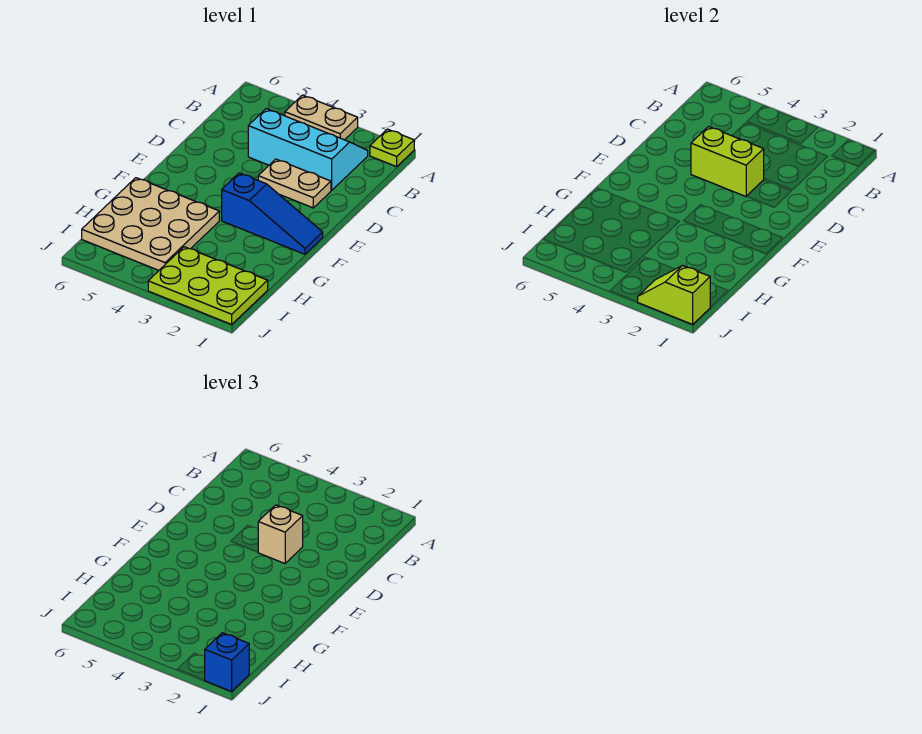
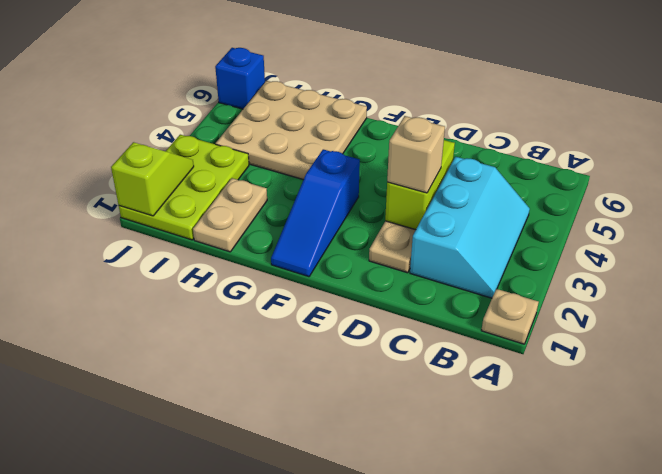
lime 1x1 plate [370,129,414,167] -> tan 1x1 plate [481,289,539,344]
tan 1x2 plate [285,95,358,140] -> tan 1x2 plate moved to [193,178,267,252]
blue 1x1 brick [205,633,249,691] -> blue 1x1 brick moved to [215,48,265,109]

